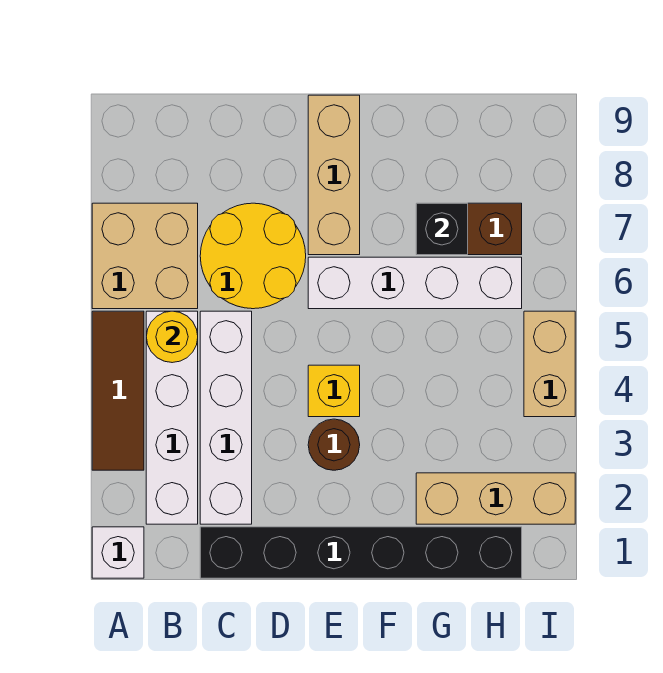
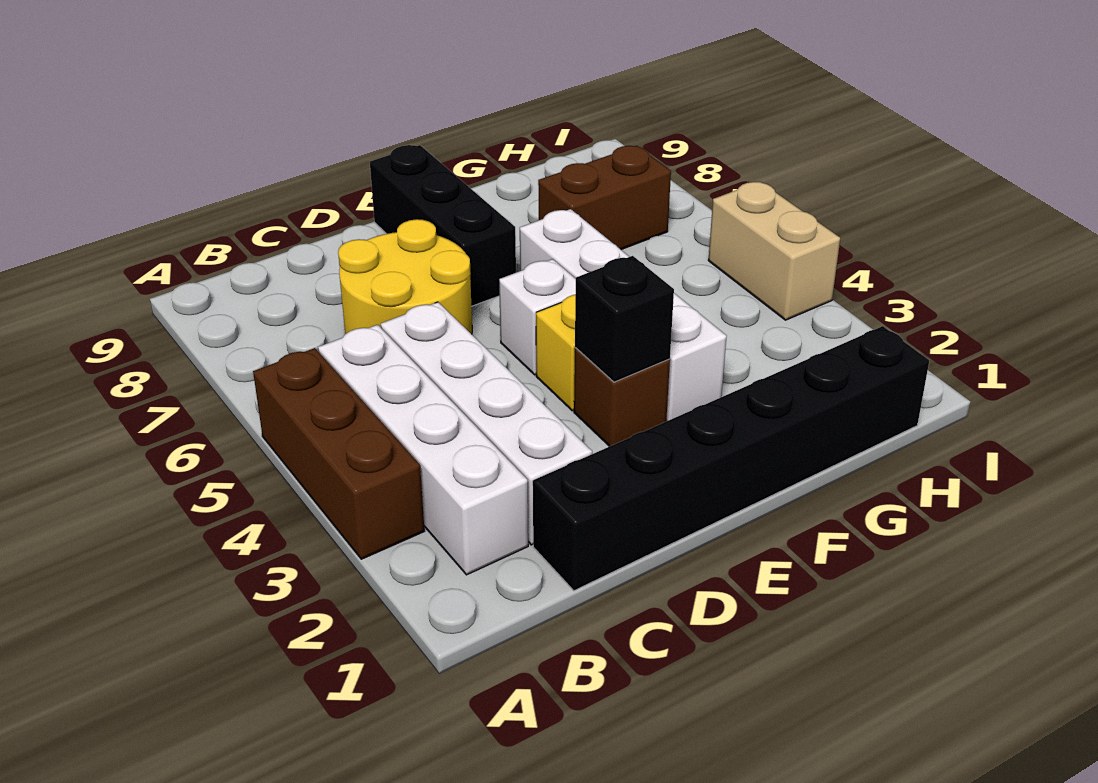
white 1x1 brick [92,527,144,578] -> white 1x1 brick moved to [499,259,576,375]
brown 1x3 tile [92,311,144,470] -> brown 1x3 brick [253,348,424,559]
tan 2x2 brick [92,203,198,309] -> none
yellow 1x1 round brick [146,311,198,363] -> none
brown 1x1 round brick [308,419,360,470] -> brown 1x1 brick [574,348,670,447]
white 1x4 brick [308,257,522,309] -> white 1x4 brick turned to [520,209,727,421]
tan 1x3 brick [308,95,360,255] -> black 1x3 brick [370,145,516,306]
tan 1x3 brick [416,473,575,524] -> none
black 1x1 brick [416,203,468,255] -> black 1x1 brick moved to [575,256,674,382]

